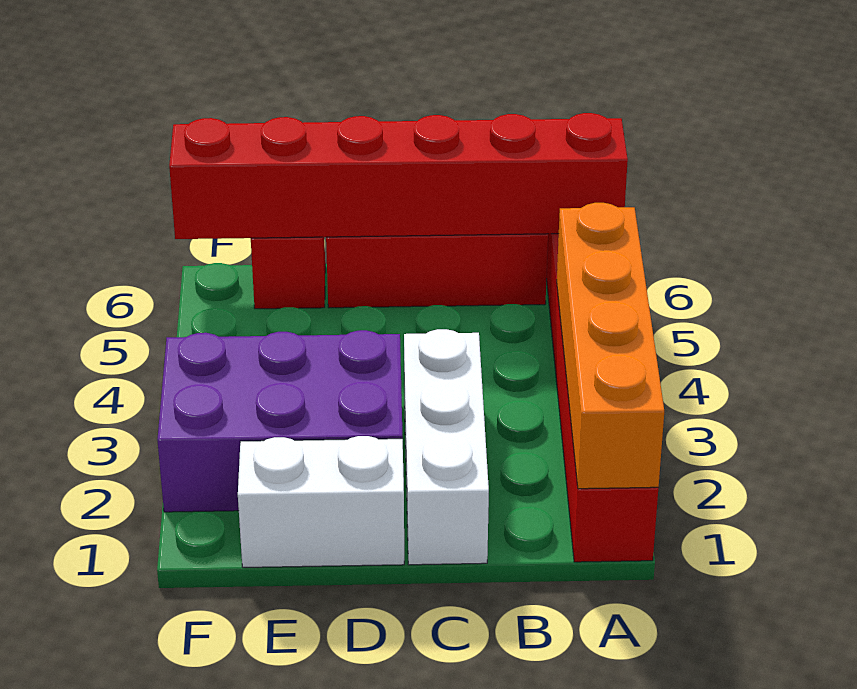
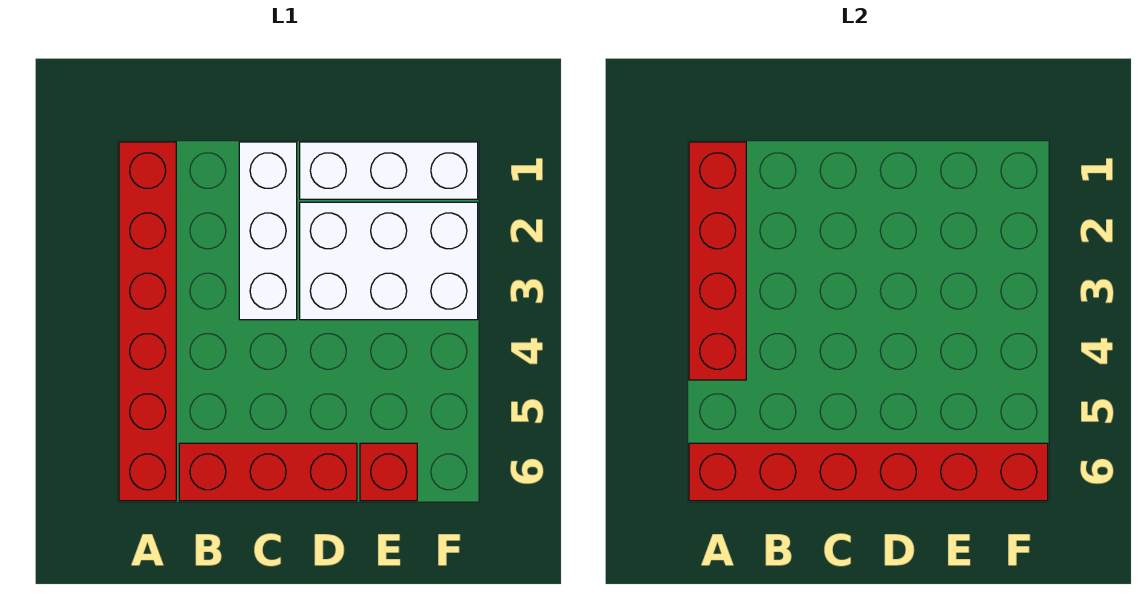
orange 1x4 brick [557,203,664,489] -> red 1x4 brick [689,142,746,380]
white 1x2 brick [238,436,404,567] -> white 1x3 brick [300,142,478,199]
purple 2x3 brick [157,330,403,512] -> white 2x3 brick [300,202,478,320]

